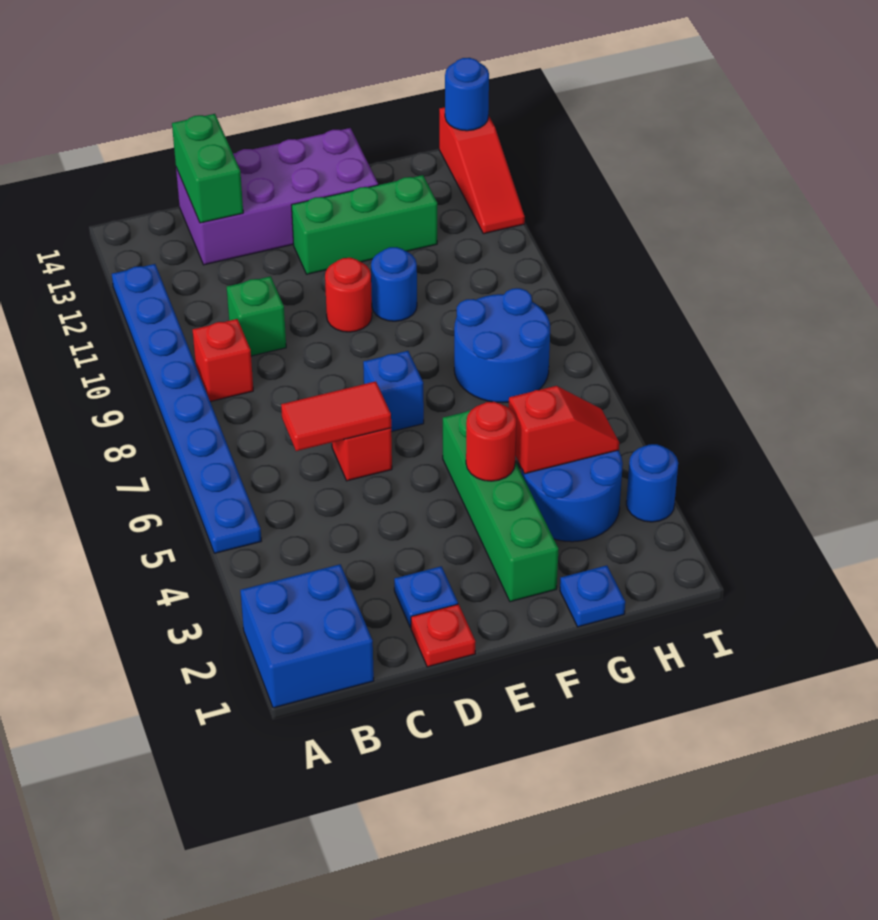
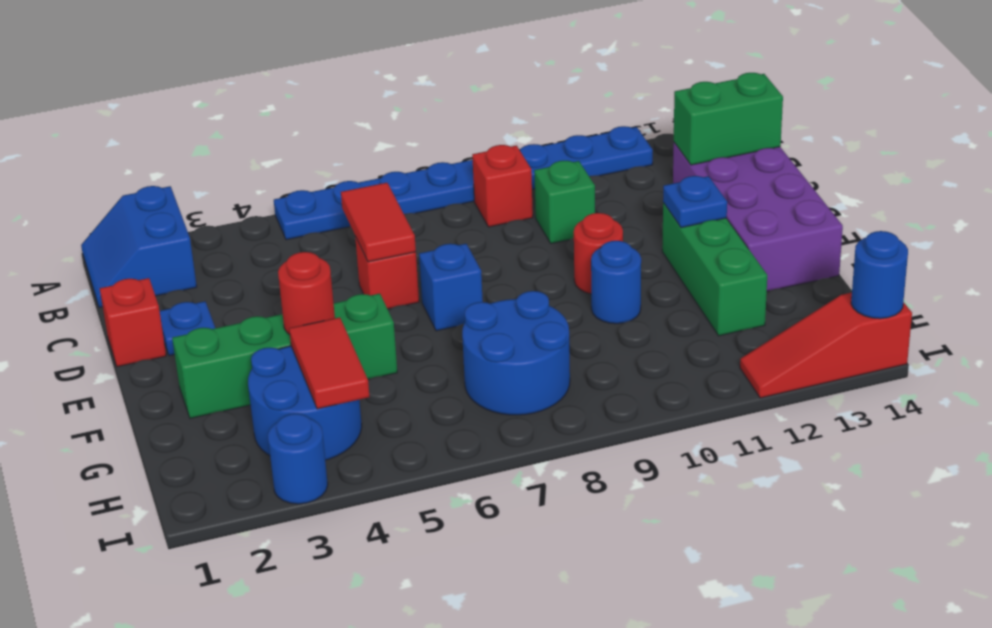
blue 2x2 brick [240,564,374,708] -> blue 2x2 slope [81,186,197,308]
red 1x1 plate [411,604,476,667] -> red 1x1 brick [100,278,166,367]
blue 1x1 plate [560,565,625,627] -> blue 1x1 plate moved to [663,176,727,228]
red 1x2 slope [509,386,619,474] -> red 1x2 tile [289,317,369,409]

